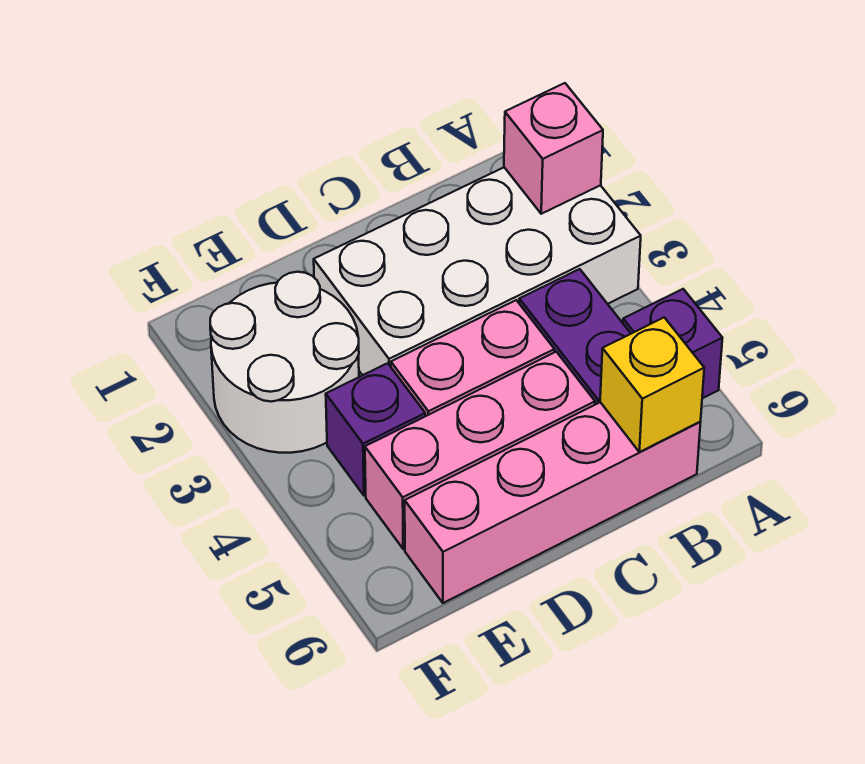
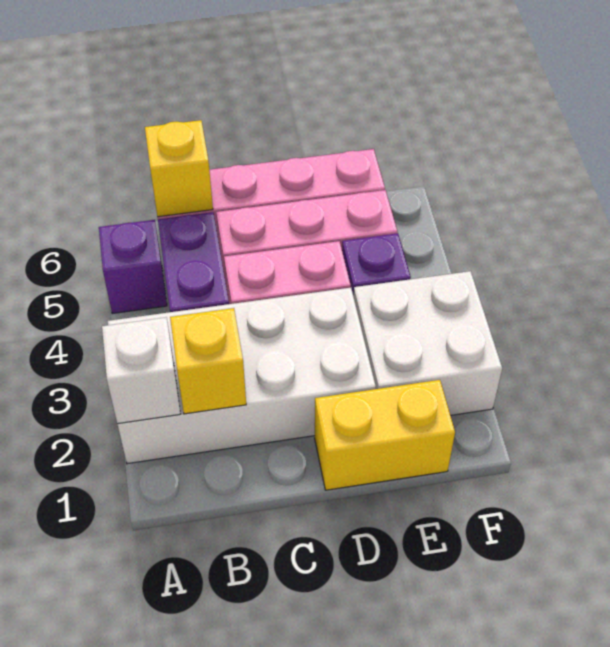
pink 1x1 brick [504,83,603,214] -> white 1x1 brick [102,317,180,424]
none -> yellow 1x1 brick [170,308,246,414]
none -> yellow 1x2 brick [315,380,455,490]
white 2x2 round brick [210,272,359,453] -> white 2x2 brick [354,271,502,415]

